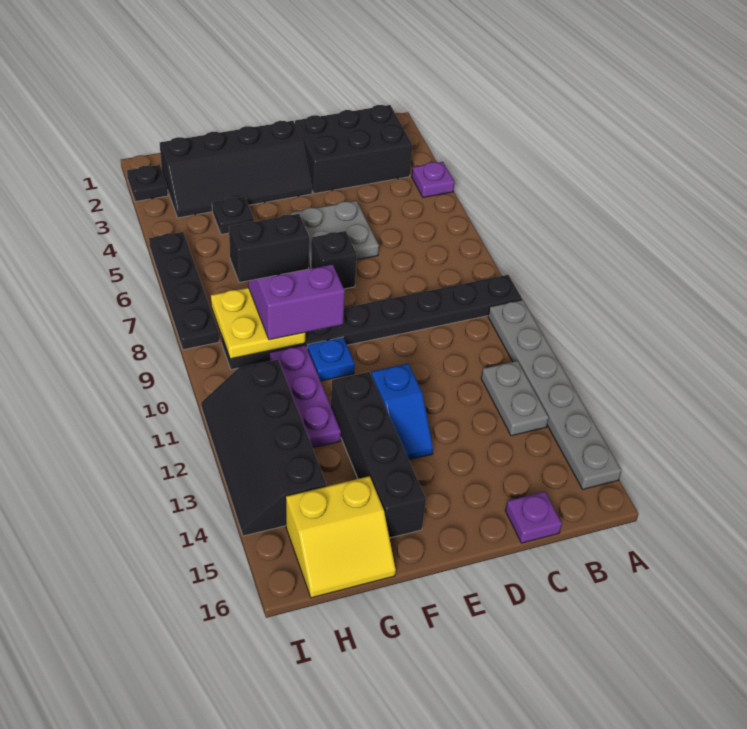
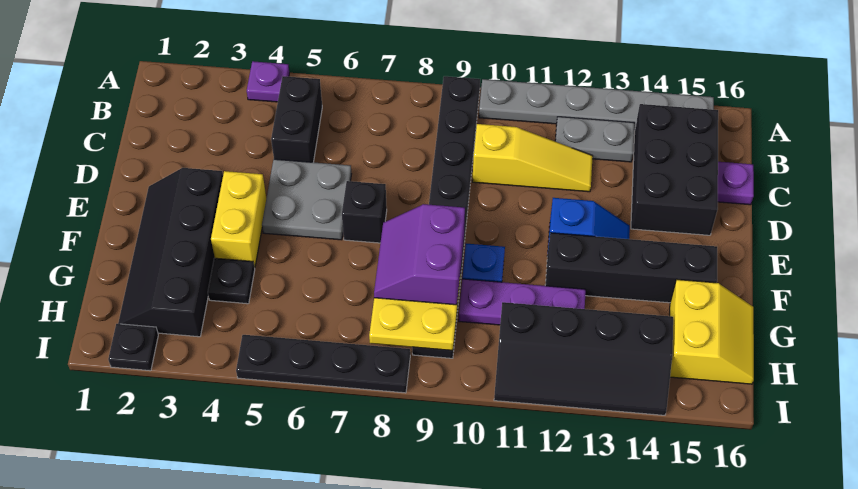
black 2x3 brick [295,105,413,194] -> black 2x3 brick moved to [631,104,718,235]
none -> yellow 1x3 slope [472,124,593,192]
black 2x4 slope [160,121,312,218] -> black 2x4 slope turned to [118,168,223,337]
none -> yellow 1x2 brick [211,171,266,268]
black 1x2 brick [229,214,309,283] -> black 1x2 brick moved to [271,76,322,162]

